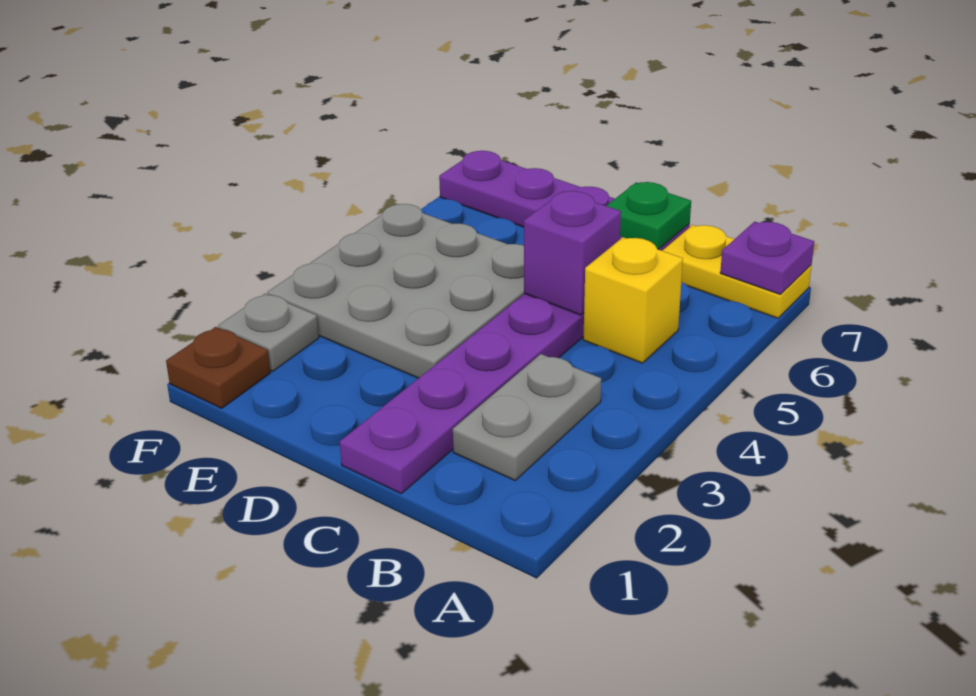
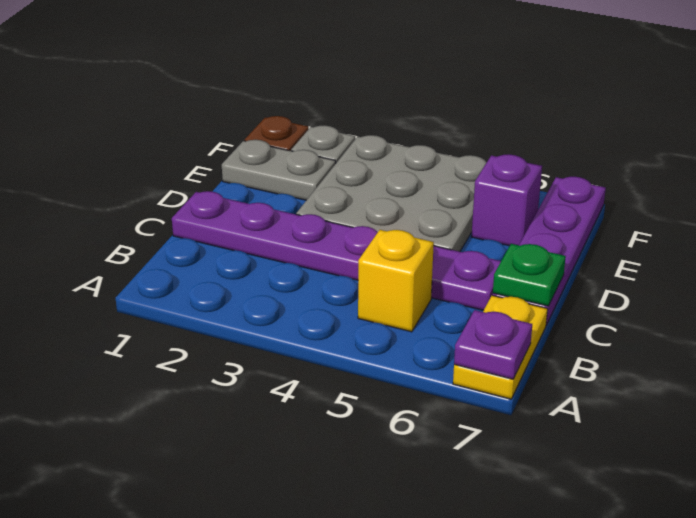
grey 1x2 plate [453,354,601,480] -> grey 1x2 plate moved to [222,140,336,200]
purple 1x1 brick [524,191,621,315] -> purple 1x1 brick moved to [472,154,542,246]

